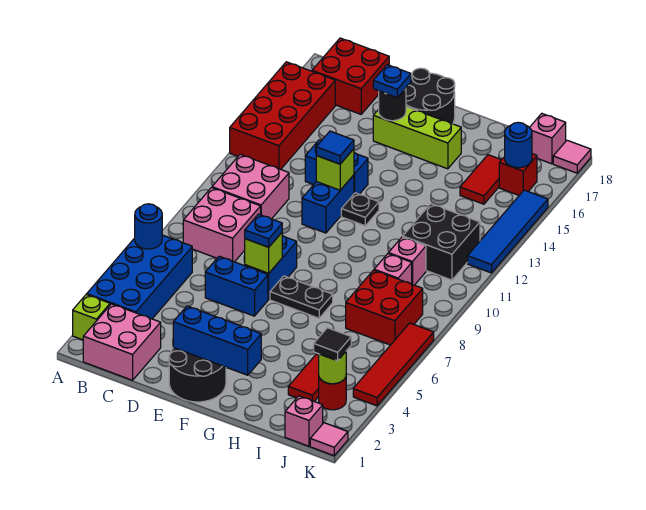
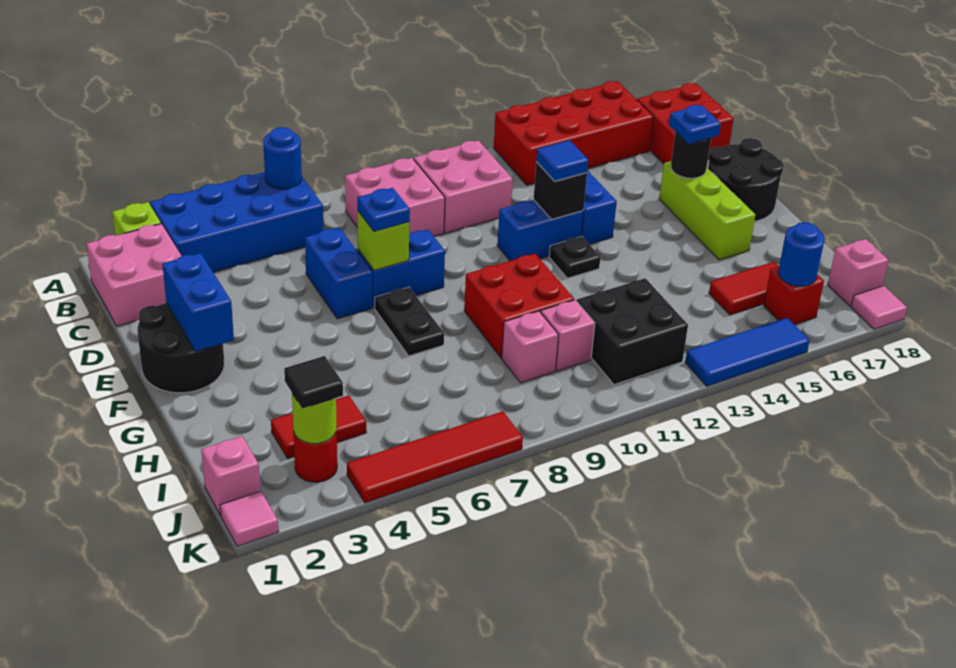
blue 1x3 brick [173,306,261,375] -> blue 1x2 brick [162,253,234,351]
lime 1x1 brick [316,149,354,190] -> black 1x1 brick [534,162,587,219]
red 2x2 brick [346,270,423,345] -> red 2x2 brick moved to [464,254,574,358]
blue 1x4 tile [468,190,548,273] -> blue 1x3 tile [685,318,810,386]

